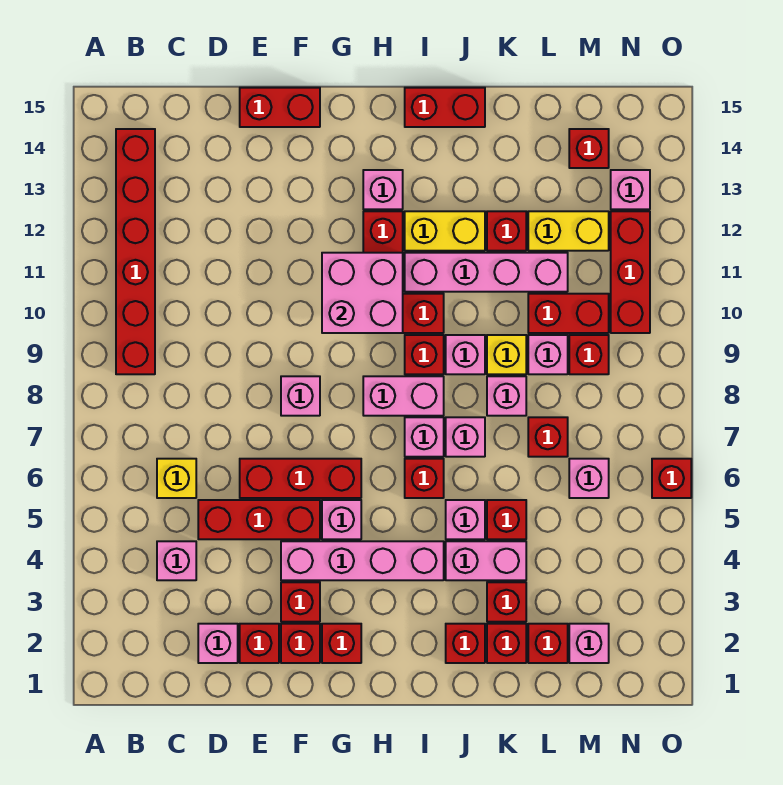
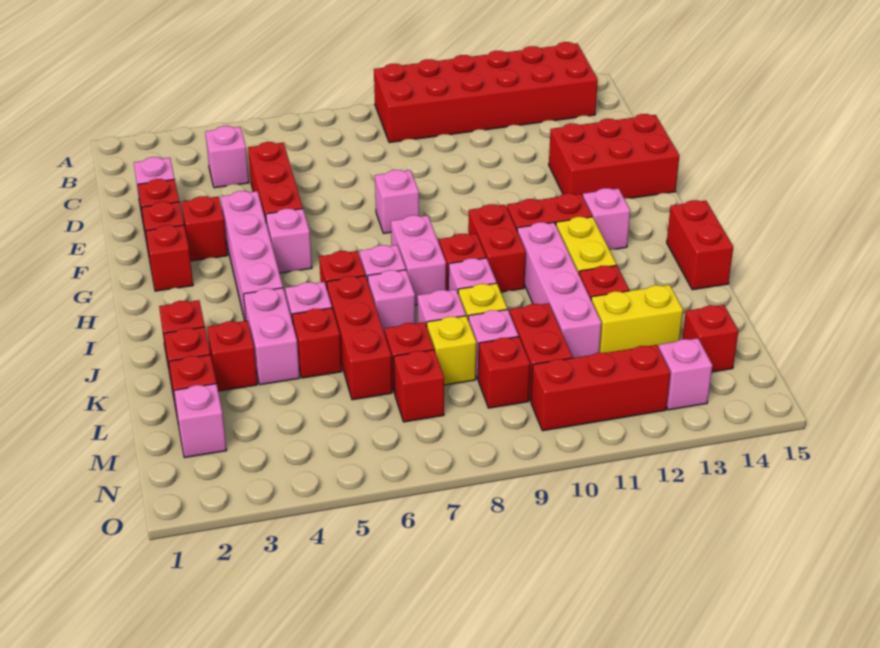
red 1x6 brick [116,129,155,374] -> red 2x6 brick [374,42,598,143]
yellow 1x1 brick [157,459,196,498] -> yellow 1x1 brick moved to [427,316,476,385]
red 1x3 brick [240,459,361,498] -> red 1x3 brick moved to [327,276,392,400]
red 1x2 brick [240,88,320,127] -> red 2x3 brick [549,114,679,199]
pink 2x2 brick [322,253,403,333] -> none
yellow 1x2 brick [528,211,609,251] -> yellow 1x2 brick turned to [591,285,683,353]
pink 1x1 brick [569,459,609,498] -> none
red 1x1 brick [652,459,691,498] -> red 1x1 brick moved to [394,350,444,422]

